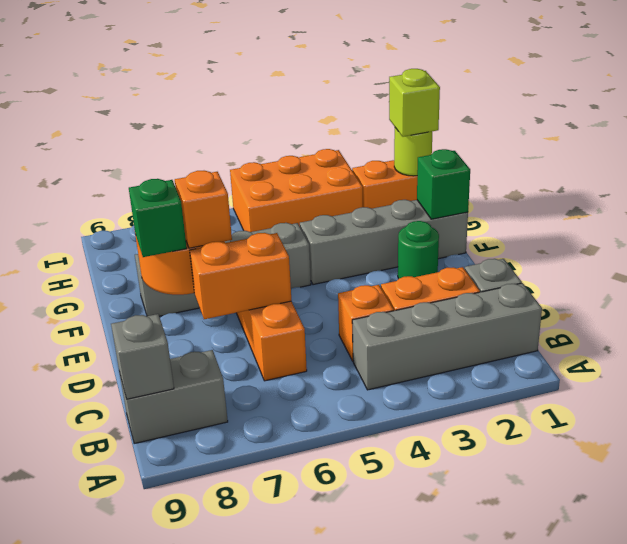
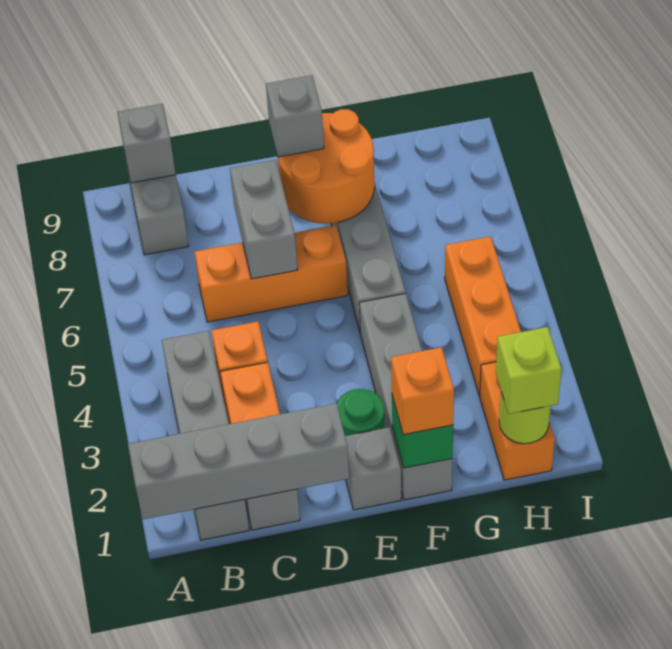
none -> grey 1x4 brick [128,403,349,519]
orange 1x2 brick [190,233,292,319] -> grey 1x2 brick [230,160,298,279]
none -> grey 1x1 brick [345,427,401,510]
orange 1x1 brick [175,171,232,248] -> orange 1x1 brick moved to [391,347,454,435]
green 1x1 brick [129,179,187,257] -> grey 1x1 brick [266,75,324,157]
orange 2x3 brick [230,149,363,232] -> orange 1x3 brick [445,236,521,396]

